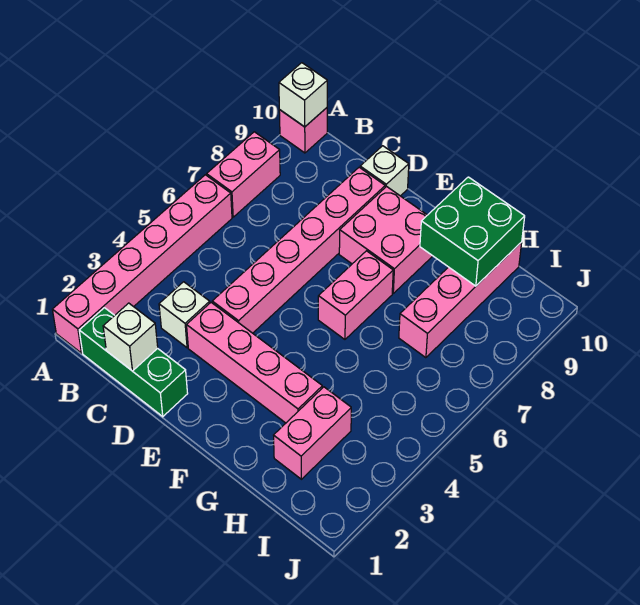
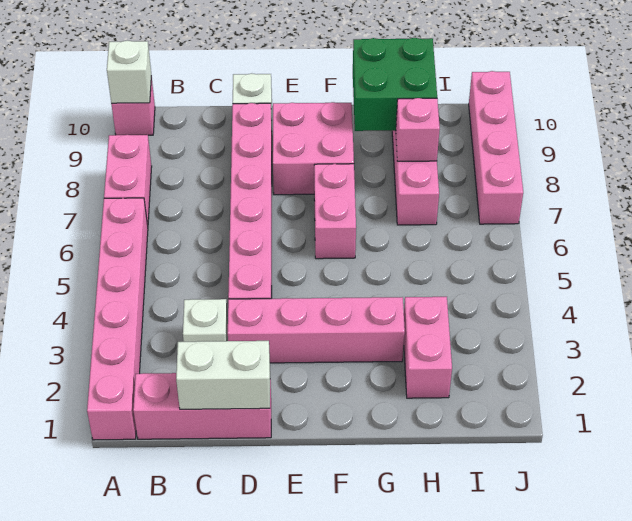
green 1x3 brick [79,308,188,417] -> pink 1x3 brick [133,373,271,439]
white 1x1 brick [103,303,158,371] -> white 1x2 brick [176,341,270,409]
none -> pink 1x1 brick [396,98,440,161]
none -> pink 1x4 brick [469,71,523,224]

